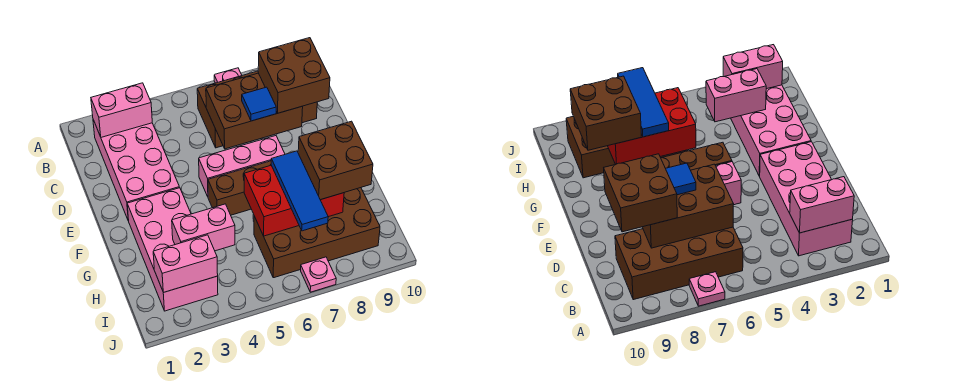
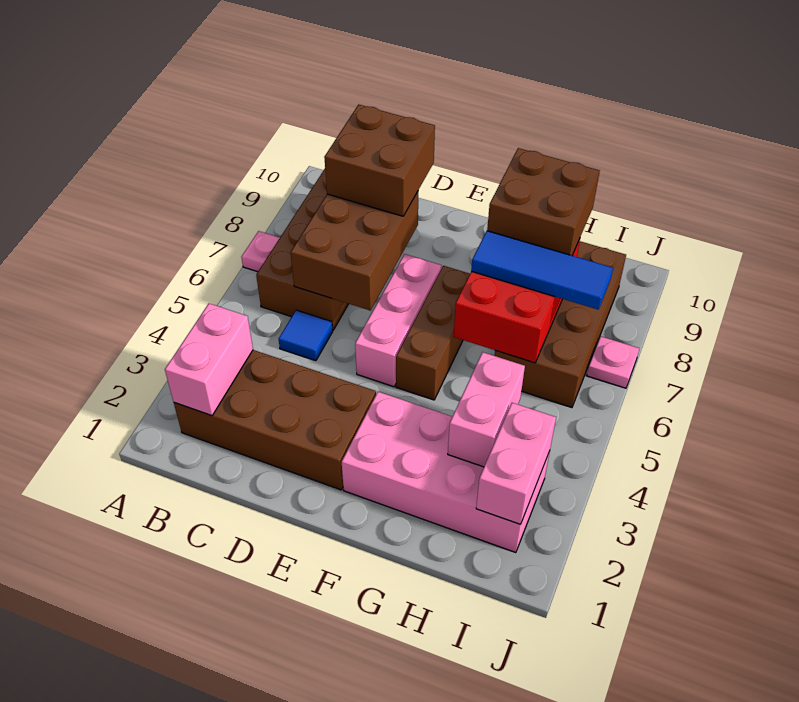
pink 2x4 brick [93,120,180,221] -> brown 2x4 brick [174,350,376,490]
blue 1x1 tile [242,87,276,121] -> blue 1x1 tile moved to [279,310,333,361]

